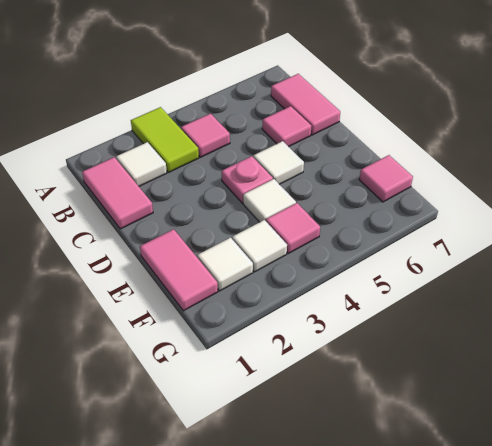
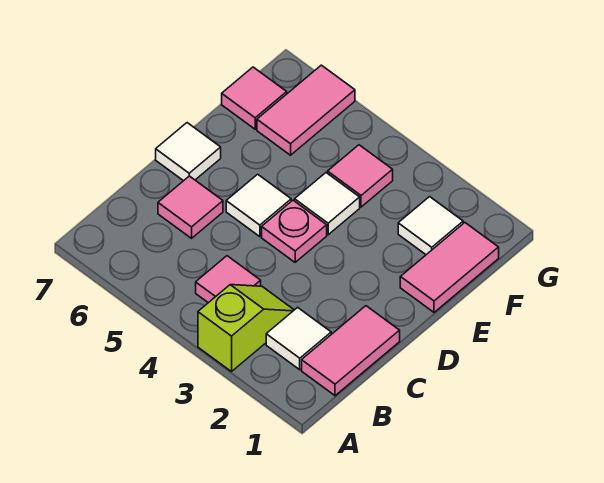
lime 1x2 tile [131,107,199,172] -> lime 1x2 slope [198,285,294,372]
pink 1x2 tile [271,74,340,135] -> pink 1x2 tile moved to [257,65,355,155]
white 1x1 tile [232,220,287,272] -> white 1x1 tile moved to [156,123,221,181]

